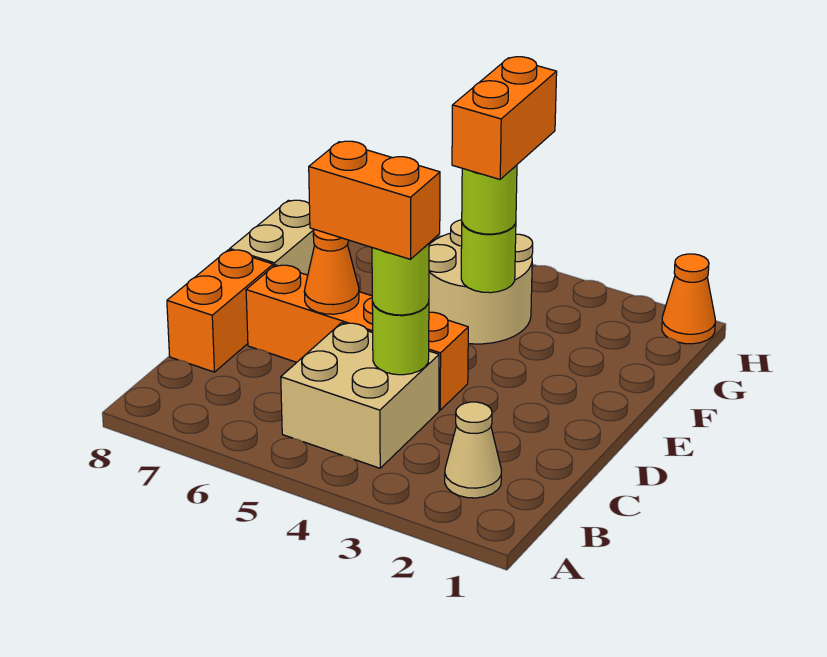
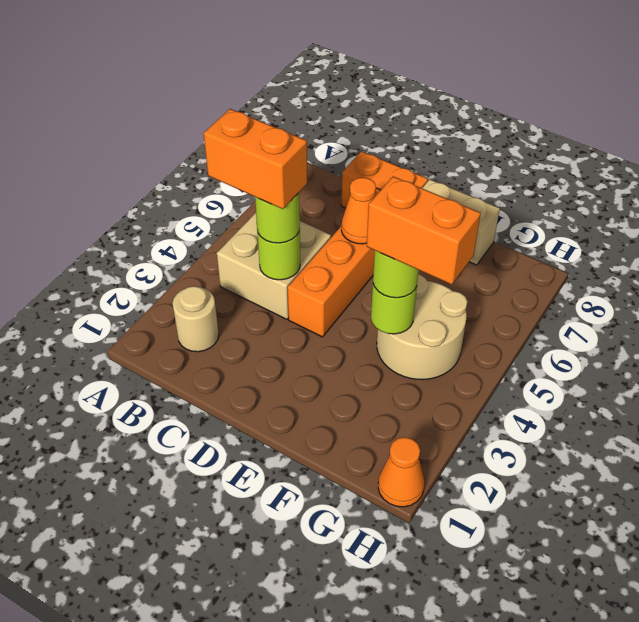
tan 1x1 cone [445,402,501,498] -> tan 1x1 round brick [173,286,219,352]
orange 1x2 brick [309,141,440,259] -> orange 1x2 brick turned to [204,109,307,209]

